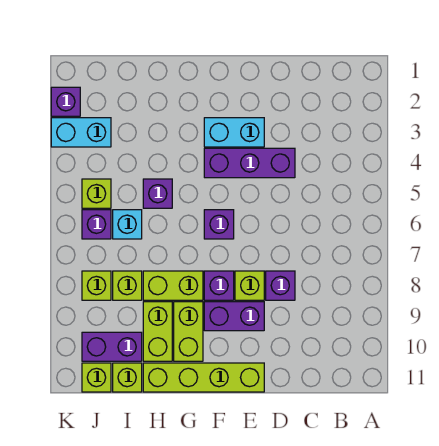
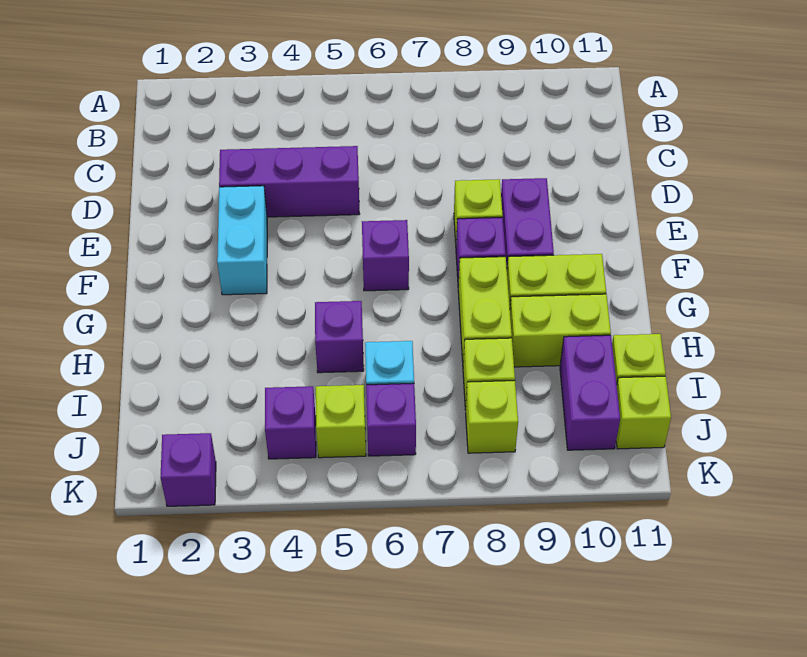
purple 1x3 brick [204,148,295,178] -> purple 1x3 brick turned to [219,146,359,217]
purple 1x1 brick [266,271,295,300] -> purple 1x1 brick moved to [265,386,316,459]
lime 1x4 brick [143,363,264,392] -> none
cyan 1x2 brick [51,118,111,147] -> none

